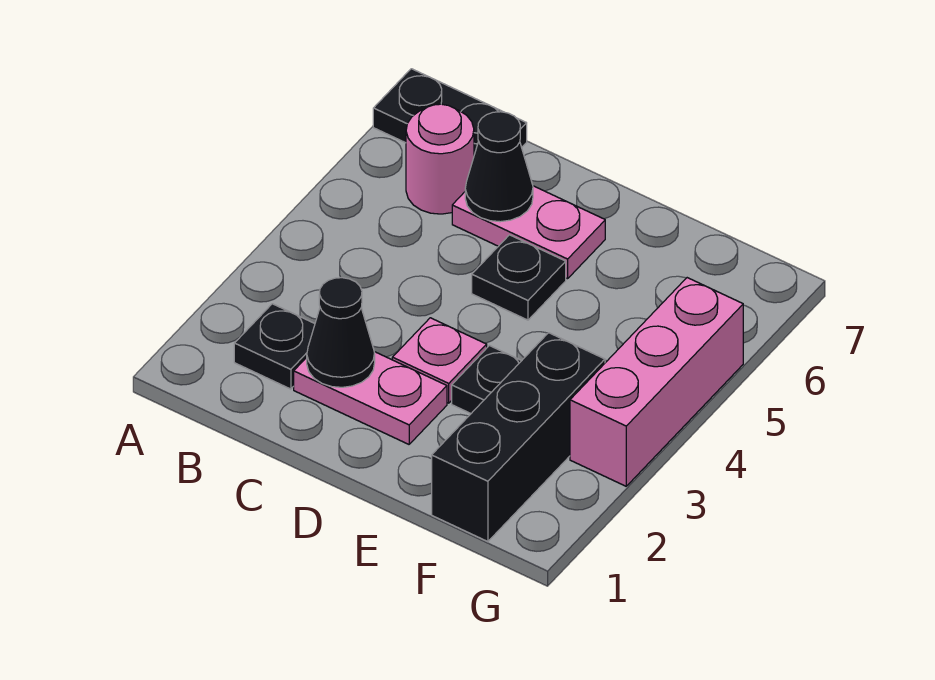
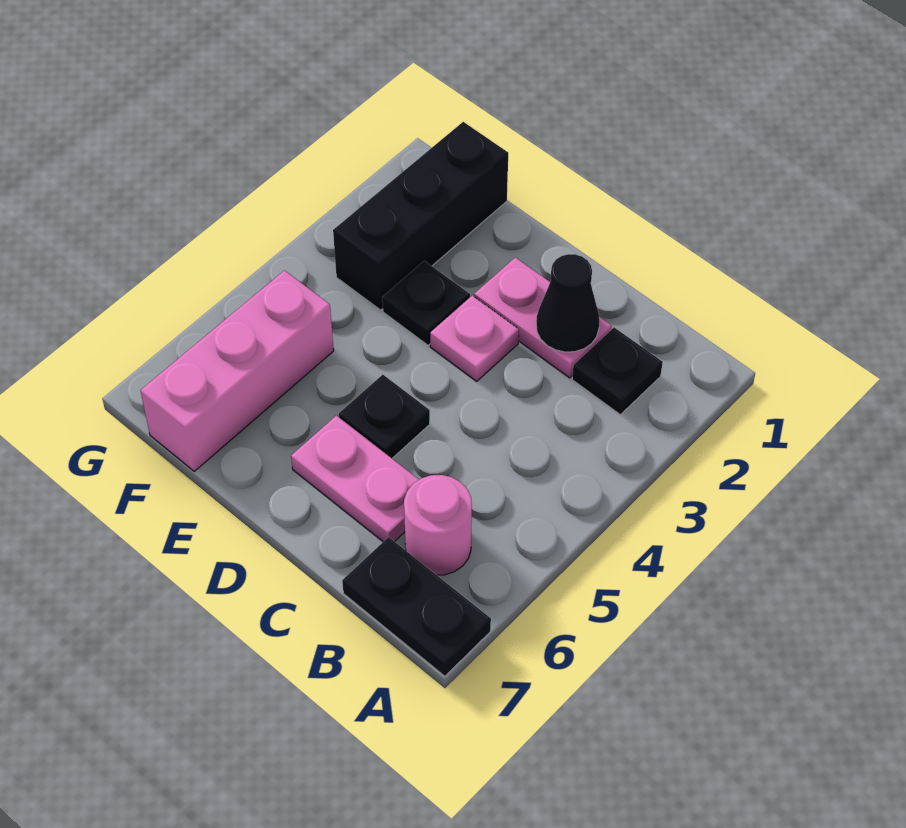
black 1x1 cone [465,112,533,222] -> none
pink 1x3 brick [570,278,743,486] -> pink 1x3 brick moved to [140,271,334,471]

